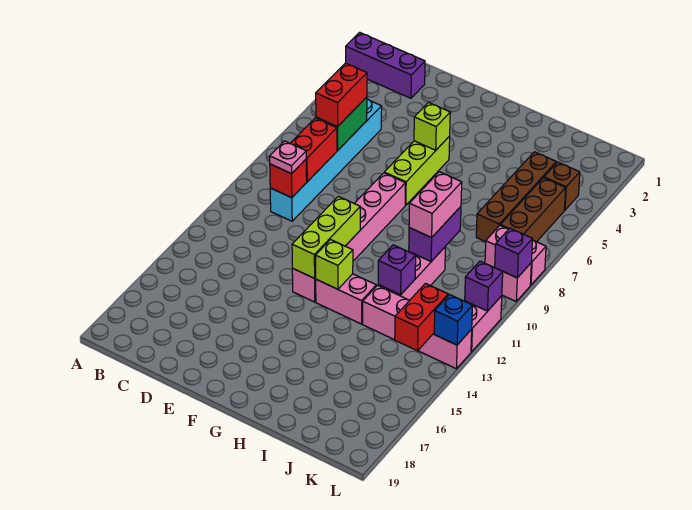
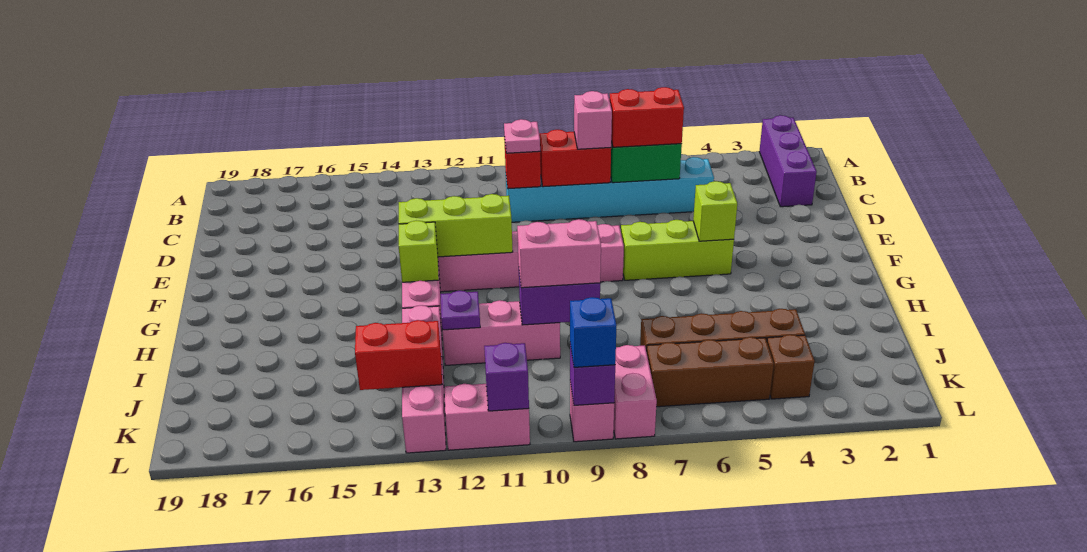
none -> pink 1x1 brick [574,91,612,149]
purple 1x1 brick [378,245,416,295] -> purple 1x1 plate [441,291,480,330]
blue 1x1 brick [434,295,472,345] -> blue 1x1 brick moved to [570,297,617,367]

